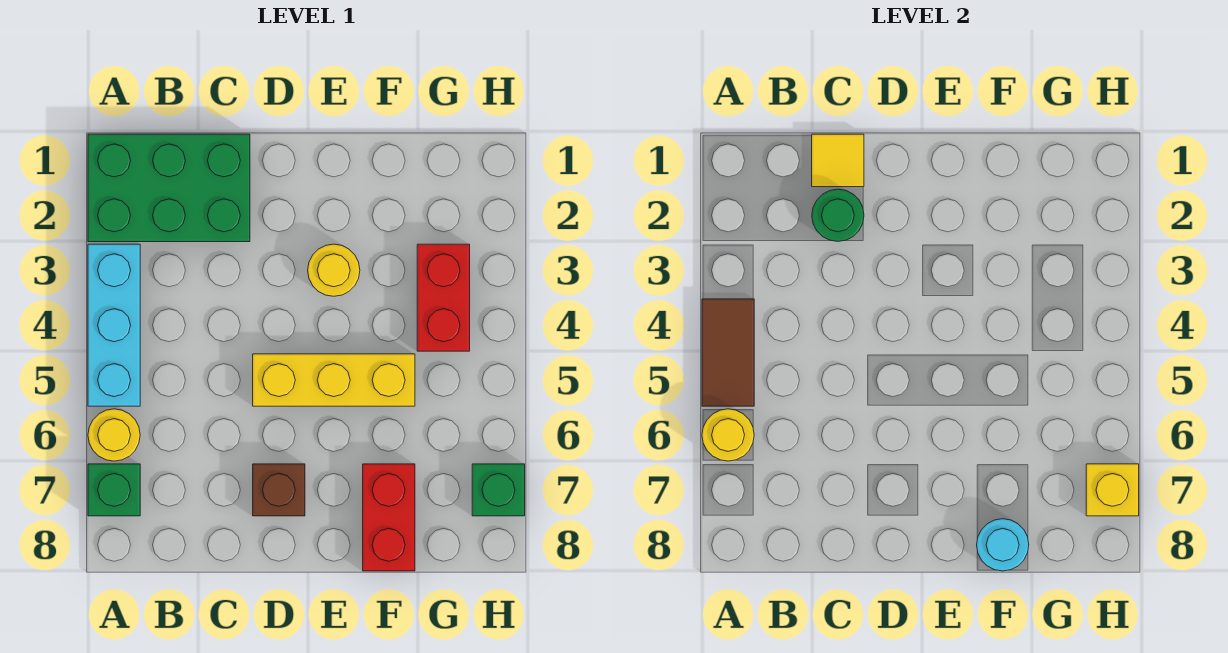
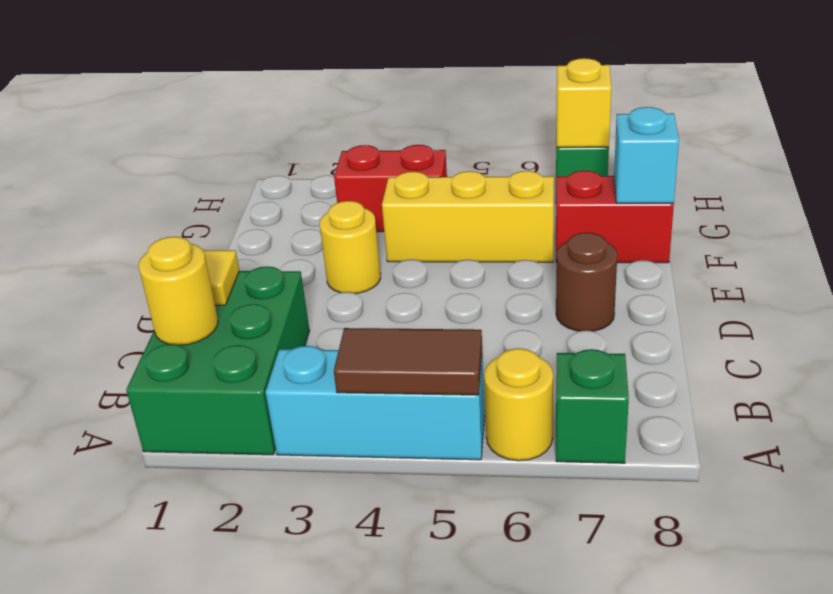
yellow 1x1 round brick [702,409,754,461] -> yellow 1x1 round brick moved to [138,237,218,345]
green 1x1 round brick [812,189,864,241] -> none
yellow 1x3 brick [253,354,415,406] -> yellow 1x3 brick turned to [382,171,554,262]
brown 1x1 brick [253,464,305,516] -> brown 1x1 round brick [556,233,617,331]
cyan 1x1 round brick [977,519,1029,571] -> cyan 1x1 brick [614,107,679,203]

